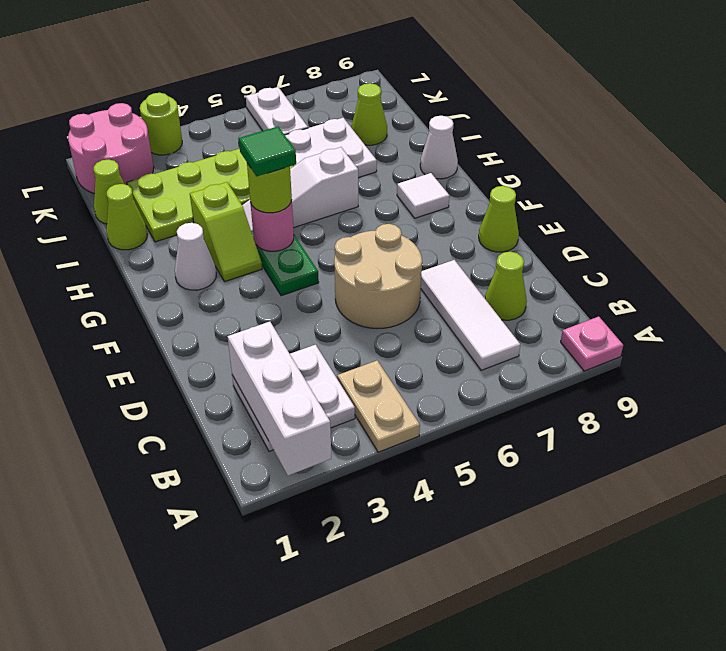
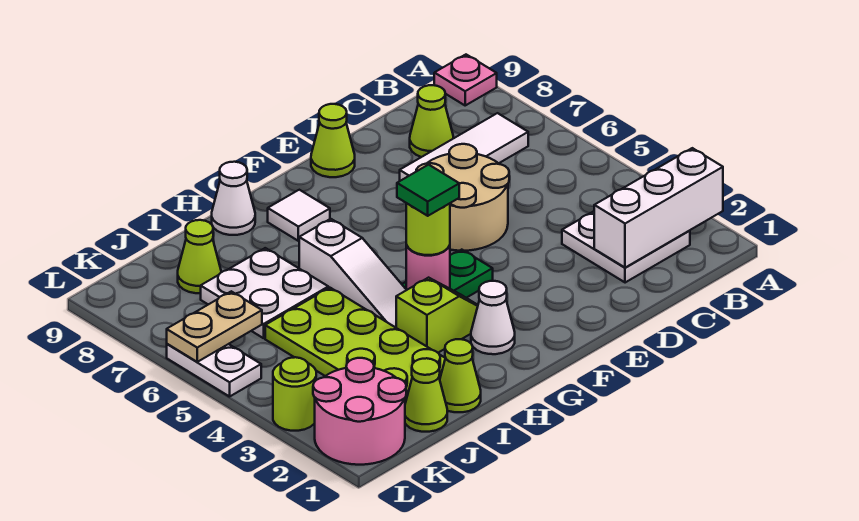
tan 1x2 plate [337,361,420,452] -> tan 1x2 plate moved to [167,291,262,362]
white 1x2 plate [246,87,308,135] -> white 1x2 plate turned to [167,344,261,397]

